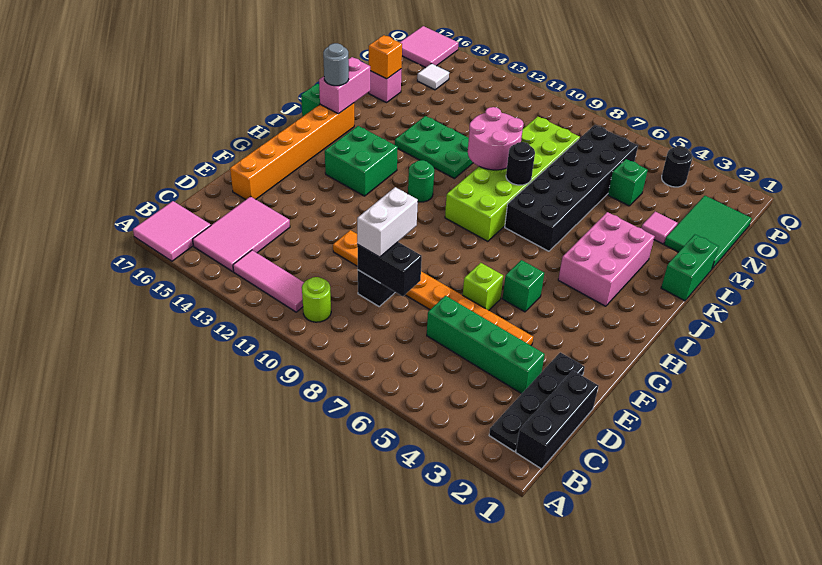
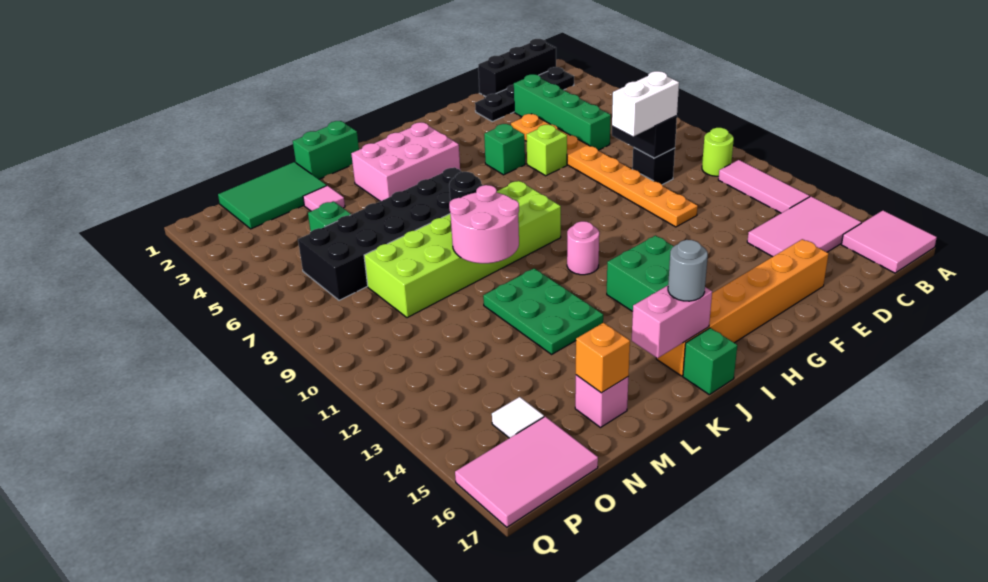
green 1x1 round brick [408,160,434,202] -> pink 1x1 round brick [567,221,599,275]
black 1x1 round brick [662,146,693,187] -> none
pink 2x2 tile [400,26,458,68] -> pink 2x3 tile [455,416,598,527]

